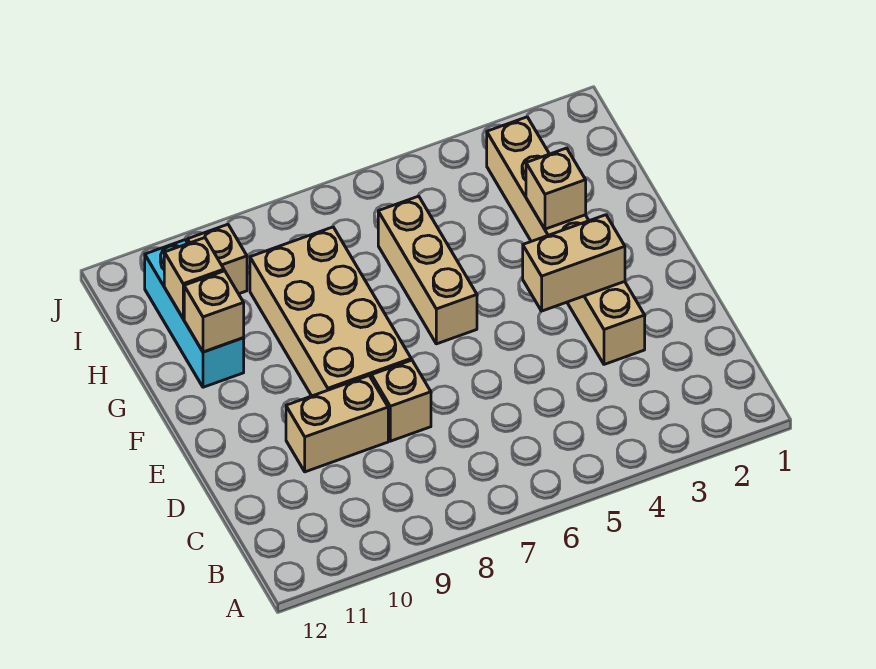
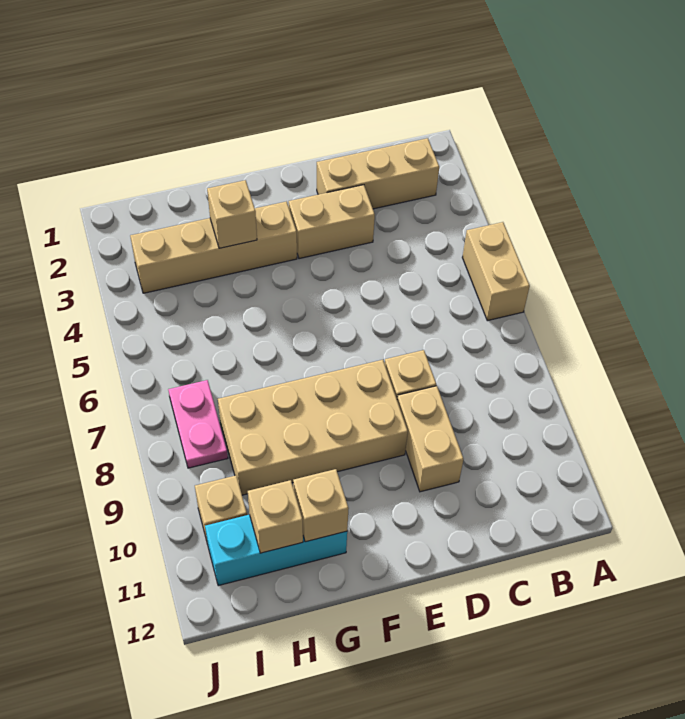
tan 1x2 brick [523,215,625,311] -> tan 1x2 brick moved to [462,222,530,321]
tan 1x3 brick [378,196,477,344] -> tan 1x3 brick moved to [317,138,439,209]
none -> pink 1x2 plate [168,380,228,468]

